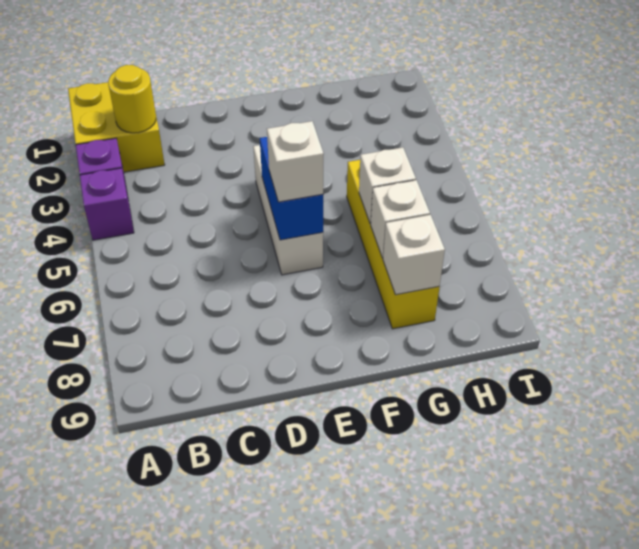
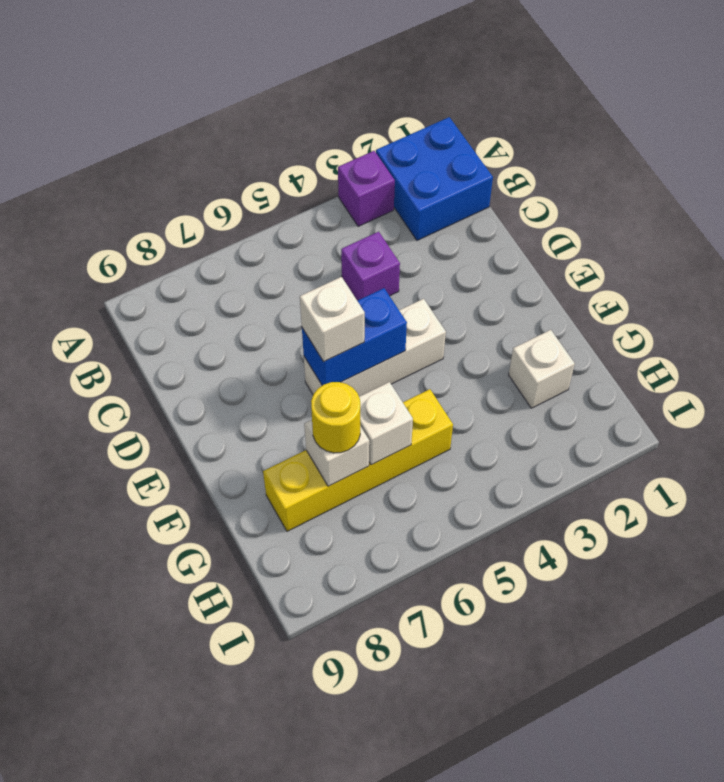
yellow 2x2 brick [68,82,165,172] -> blue 2x2 brick [376,117,493,240]
purple 1x1 brick [80,168,134,240] -> purple 1x1 brick moved to [341,232,400,301]
yellow 1x1 round brick [108,65,156,133] -> yellow 1x1 round brick moved to [311,382,360,453]
white 1x1 brick [383,215,445,295] -> white 1x1 brick moved to [509,330,575,408]

